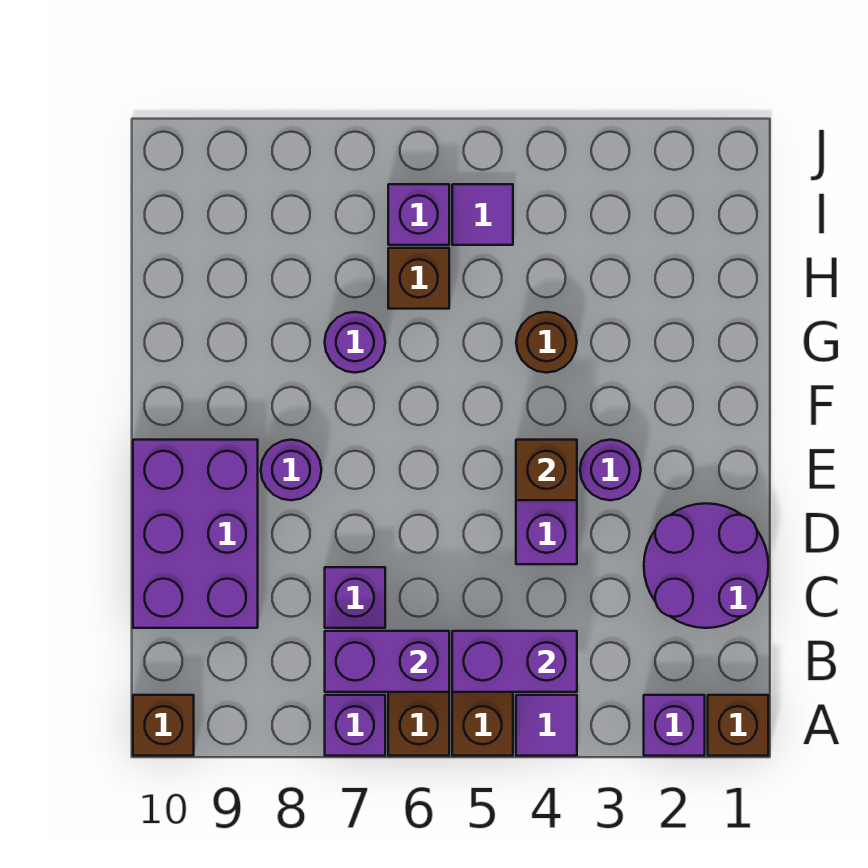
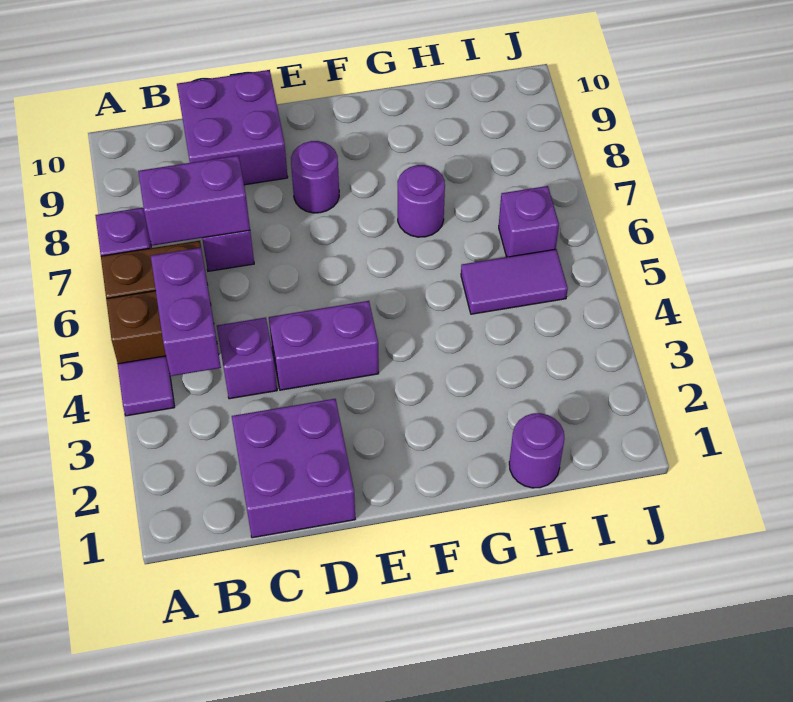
brown 1x1 brick [708,695,768,756] -> none
purple 1x1 brick [644,695,705,756] -> purple 1x1 brick moved to [217,317,277,399]
brown 1x1 brick [133,695,194,756] -> none
purple 1x2 brick [325,631,449,692] -> purple 1x2 brick turned to [138,156,250,246]
purple 2x2 round brick [644,503,768,628] -> purple 2x2 brick [232,399,355,538]
purple 2x3 brick [133,440,258,628] -> purple 2x2 brick [177,70,288,185]
purple 1x1 round brick [580,440,641,500] -> purple 1x1 round brick moved to [509,413,565,488]
brown 1x1 brick [516,440,577,500] -> none
brown 1x1 round brick [516,312,577,373] -> none
brown 1x1 brick [388,248,449,309] -> none
purple 1x1 tile [452,184,513,245] -> purple 1x2 tile [461,249,568,314]

